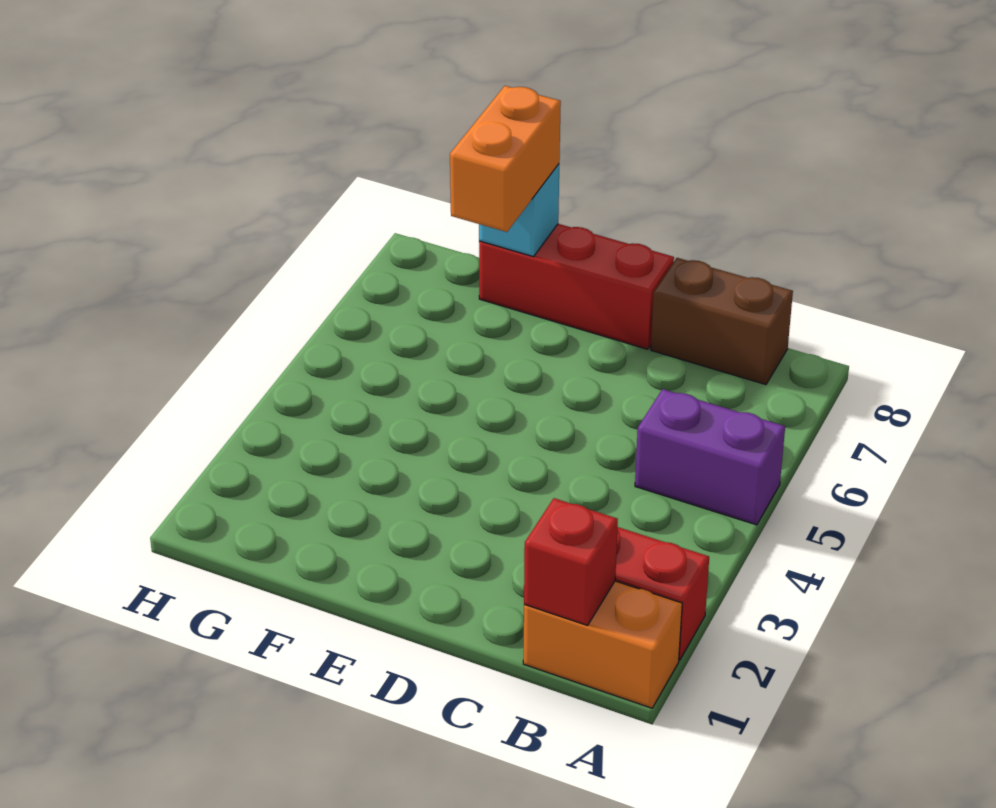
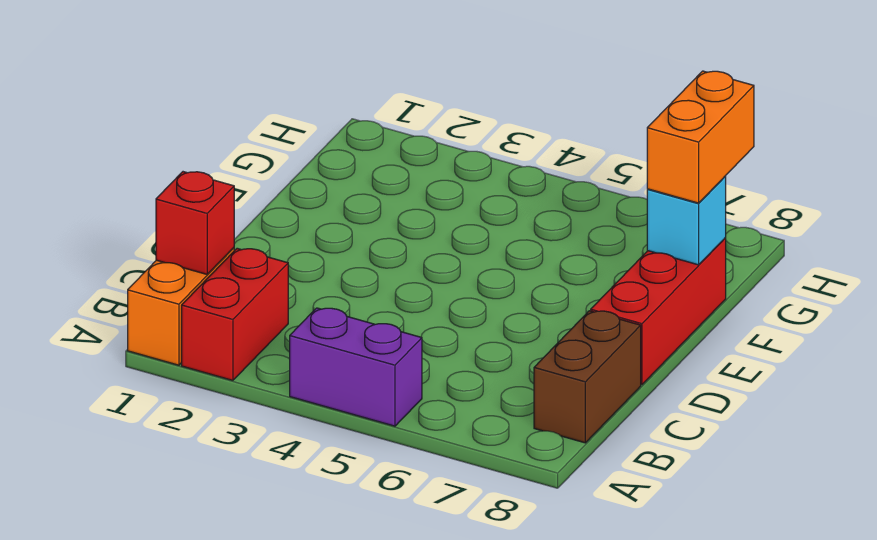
purple 1x2 brick [635,389,785,525] -> purple 1x2 brick turned to [290,308,422,426]
orange 1x2 brick [450,86,561,232] -> orange 1x2 brick turned to [647,71,754,203]

